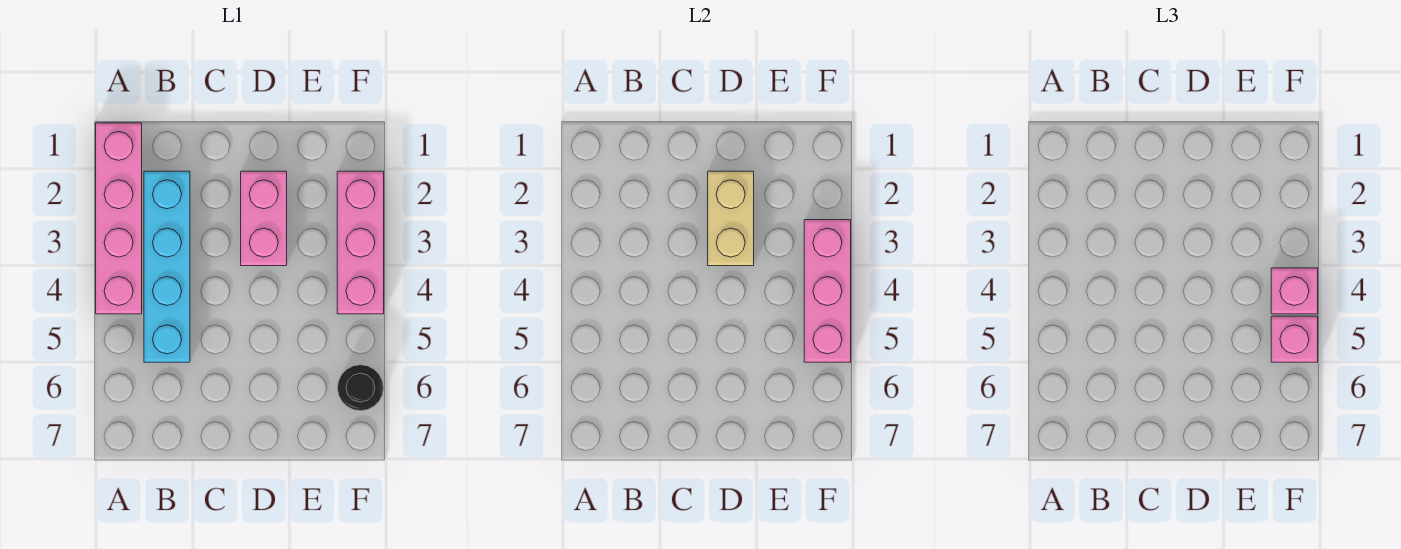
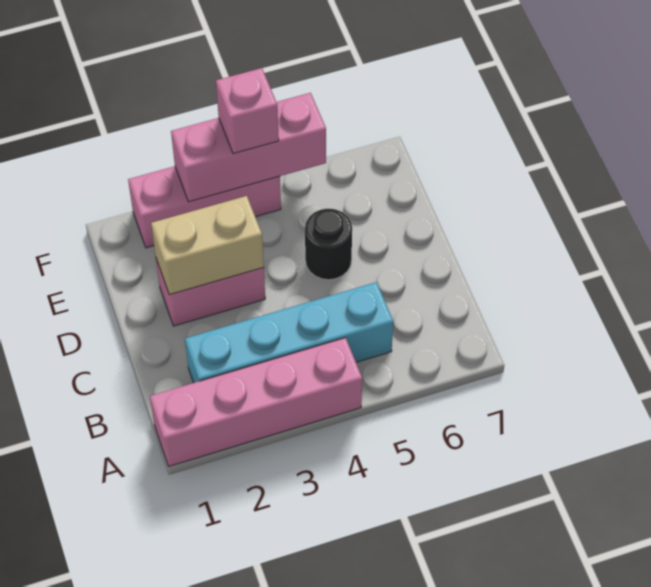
pink 1x1 brick [1271,316,1318,362] -> none
black 1x1 round brick [338,365,383,411] -> black 1x1 round brick moved to [305,209,352,280]

